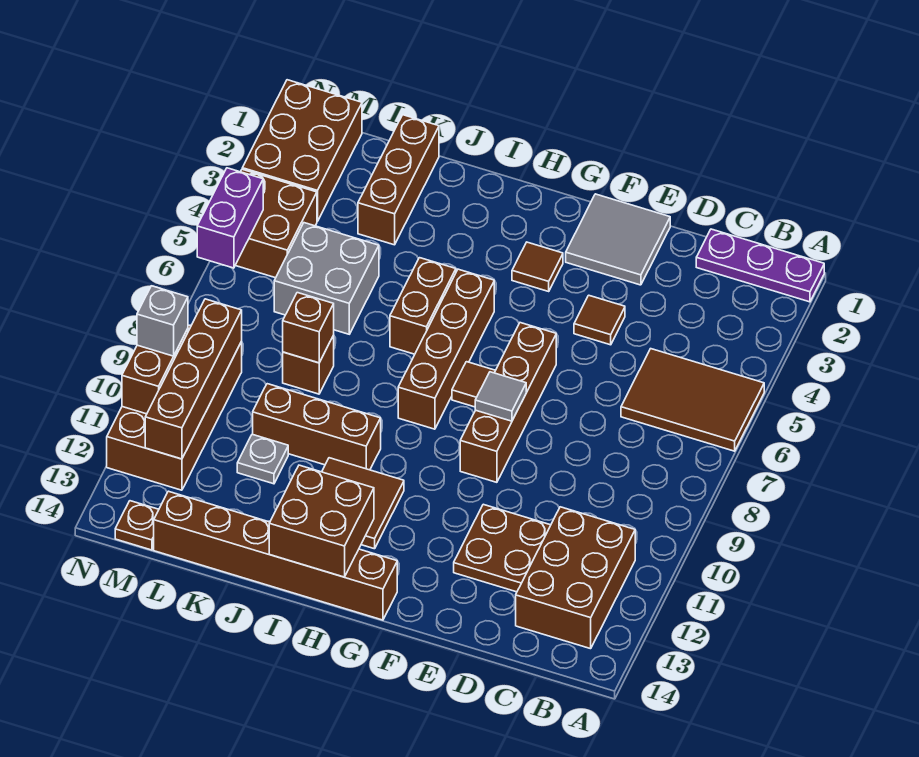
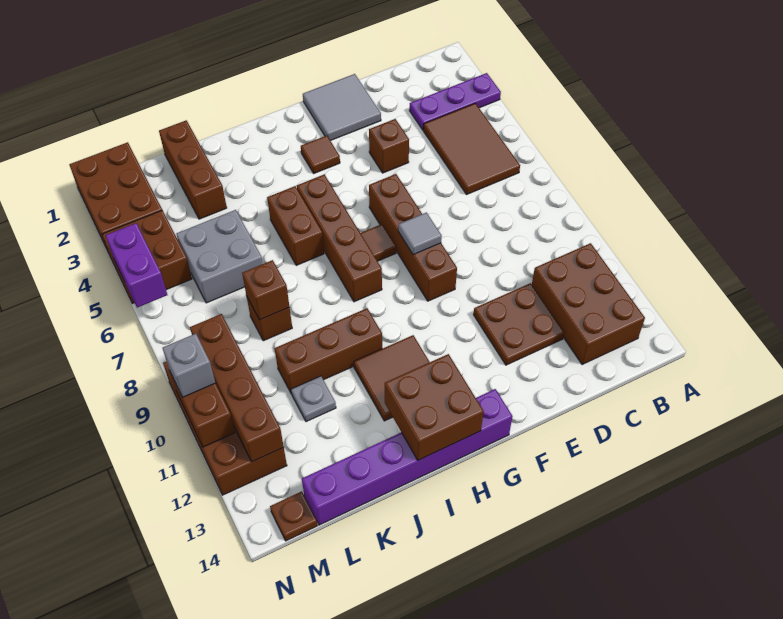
purple 1x3 plate [696,229,824,302] -> purple 1x3 plate moved to [410,73,501,130]
brown 2x3 tile [621,349,764,451] -> brown 2x3 tile turned to [423,103,520,194]
brown 1x1 tile [574,295,625,345] -> brown 1x1 brick [369,119,409,173]
brown 1x6 brick [154,491,397,620] -> purple 1x6 brick [302,389,513,525]

